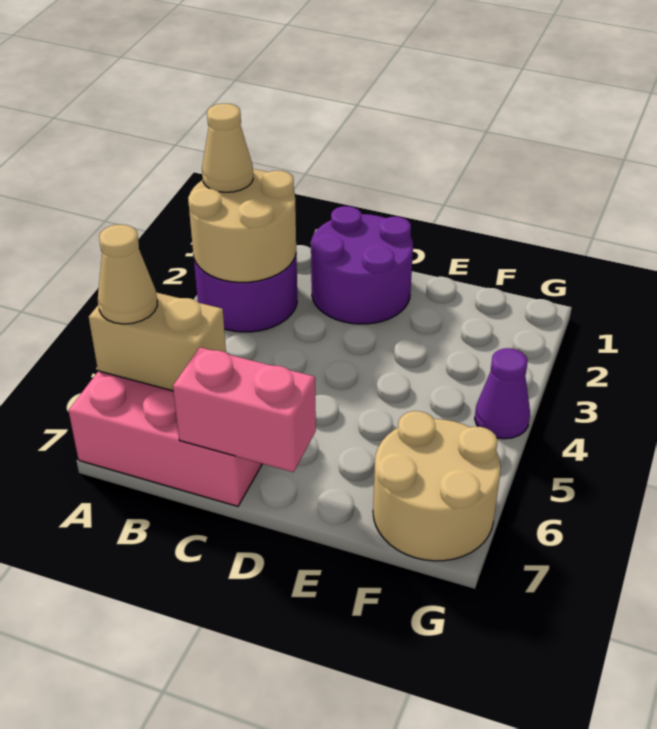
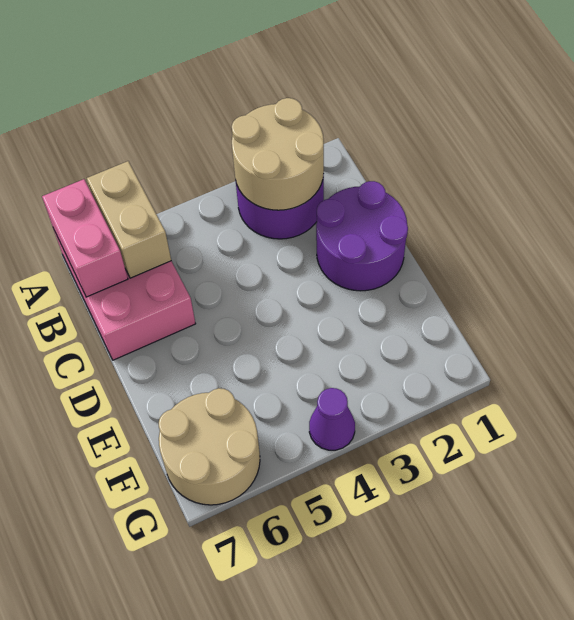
tan 1x1 cone [202,104,253,192] -> none
tan 1x1 cone [98,225,157,324] -> none
pink 1x2 brick [173,347,316,472] -> pink 1x2 brick moved to [42,179,128,297]

